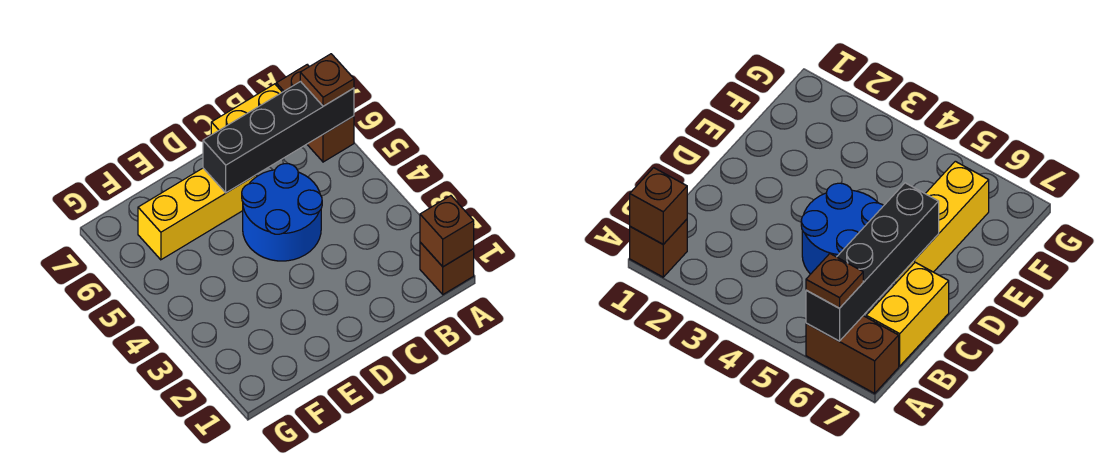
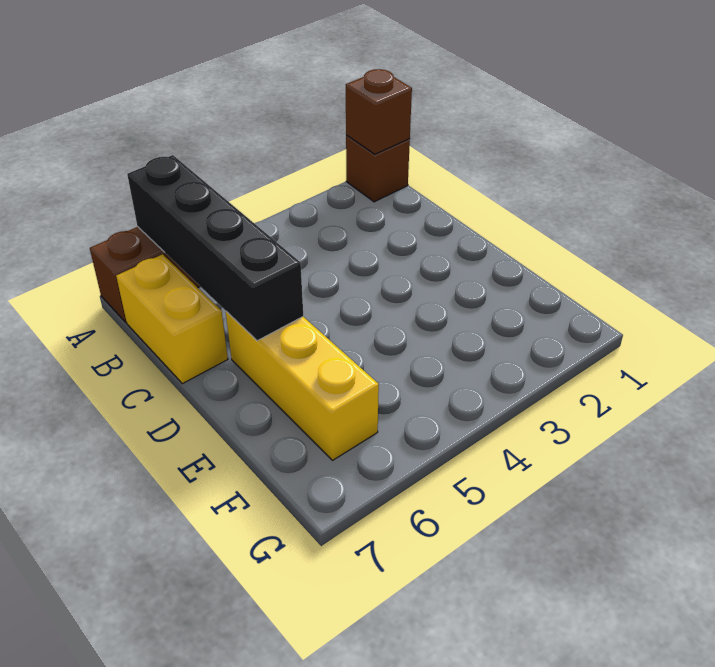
brown 1x1 plate [300,54,354,106] -> none
blue 2x2 round brick [242,164,322,261] -> none

